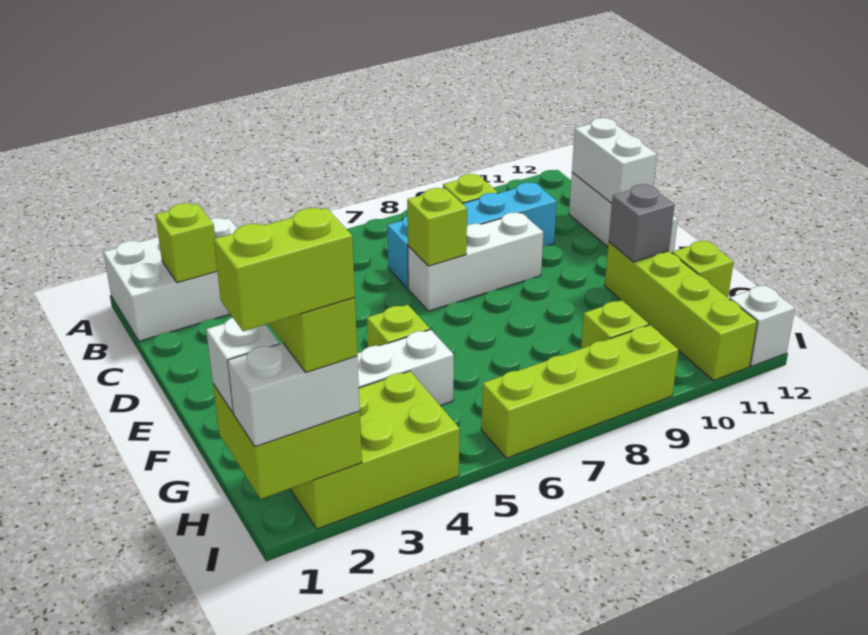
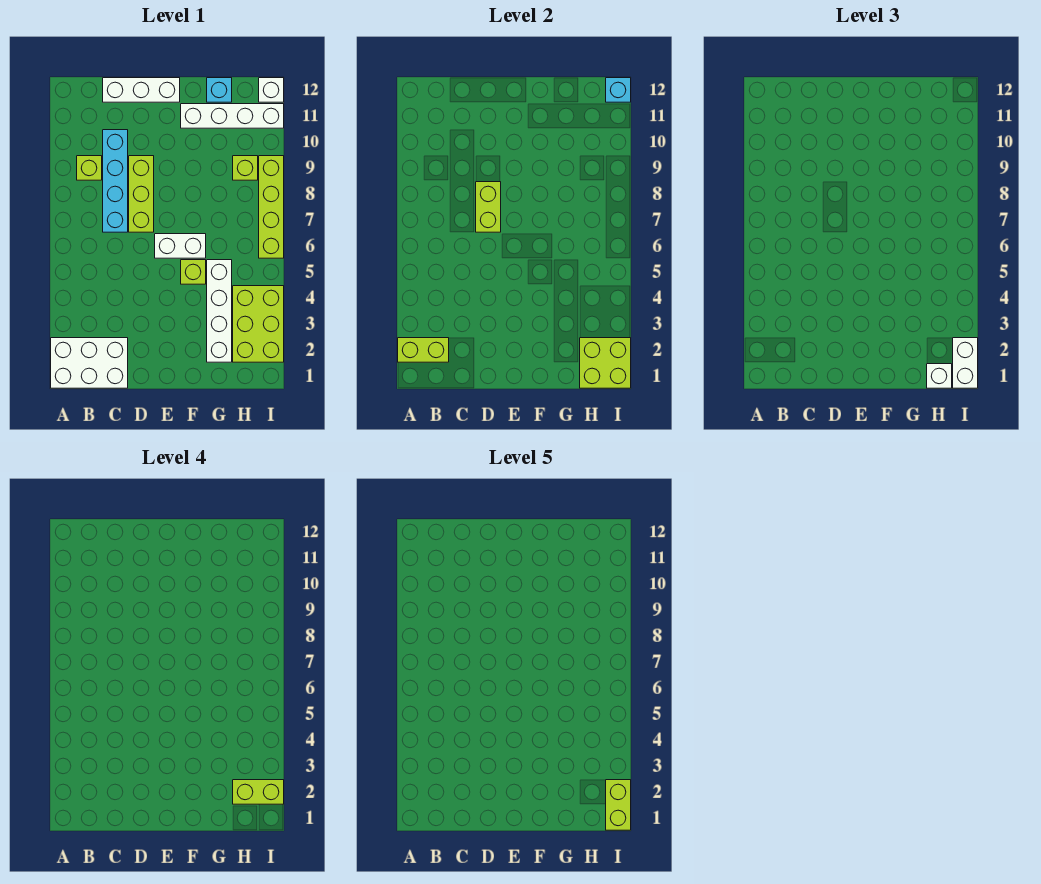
white 2x3 brick [104,218,237,341] -> white 2x3 brick turned to [51,338,128,388]
lime 1x1 brick [155,203,217,283] -> lime 1x2 brick [398,338,449,362]
white 1x2 brick [572,118,657,203] -> white 1x2 brick moved to [155,234,206,258]
white 1x3 brick [408,213,543,311] -> lime 1x3 brick [129,156,154,232]
lime 1x1 brick [407,188,467,266] -> lime 1x2 brick [476,182,501,232]
lime 1x4 brick [605,242,757,381] -> white 1x4 brick [181,104,284,128]
grey 1x1 brick [609,184,675,262] -> none
lime 1x1 brick [672,241,734,298] -> cyan 1x1 brick [207,78,232,102]
none -> cyan 1x1 brick [606,78,631,102]

